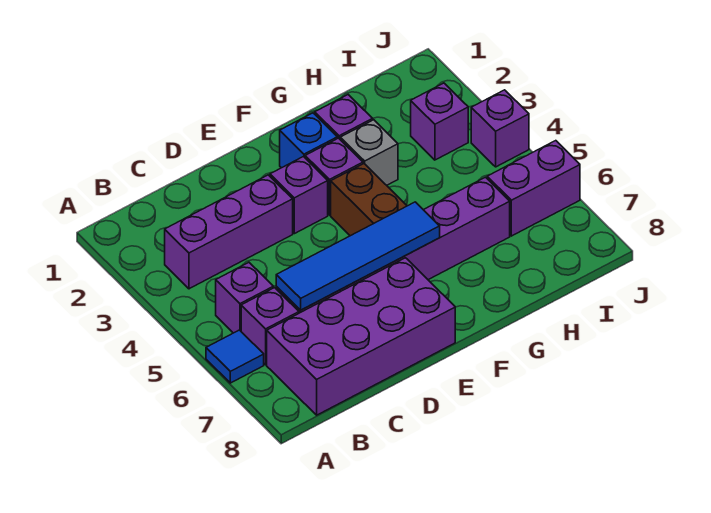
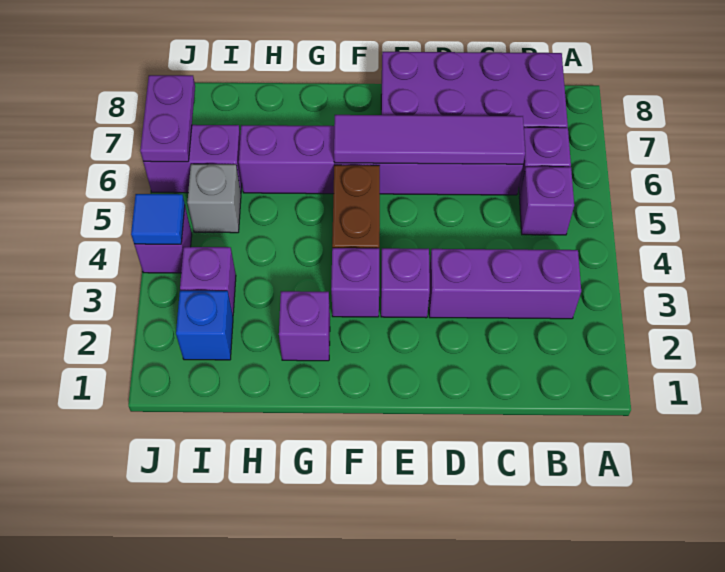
blue 1x1 tile [206,330,264,383] -> blue 1x1 tile moved to [131,194,185,244]
blue 1x4 tile [276,202,440,310] -> purple 1x4 tile [334,115,525,164]
blue 1x1 brick [280,113,337,168] -> blue 1x1 brick moved to [176,291,233,360]
grey 1x1 brick [340,120,398,185] -> grey 1x1 brick moved to [187,164,241,233]
none -> purple 1x2 plate [140,75,195,162]

